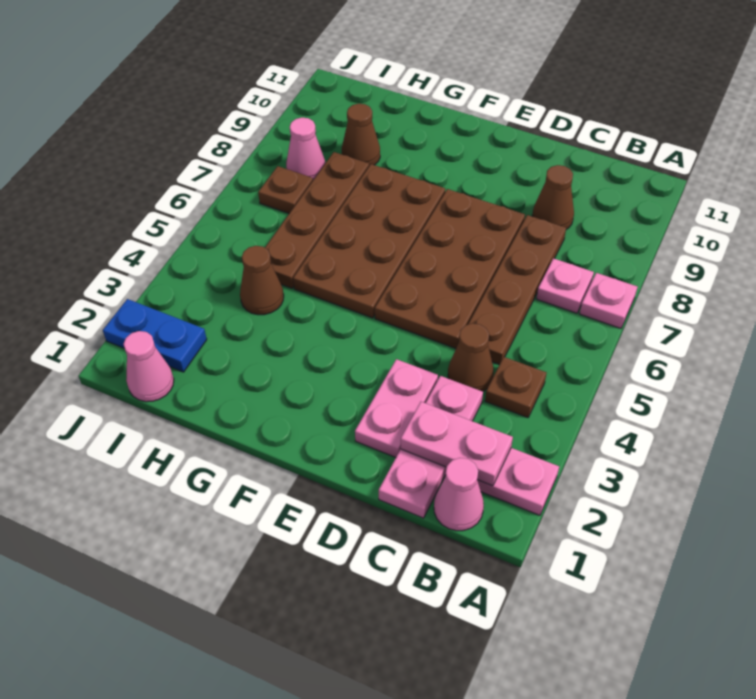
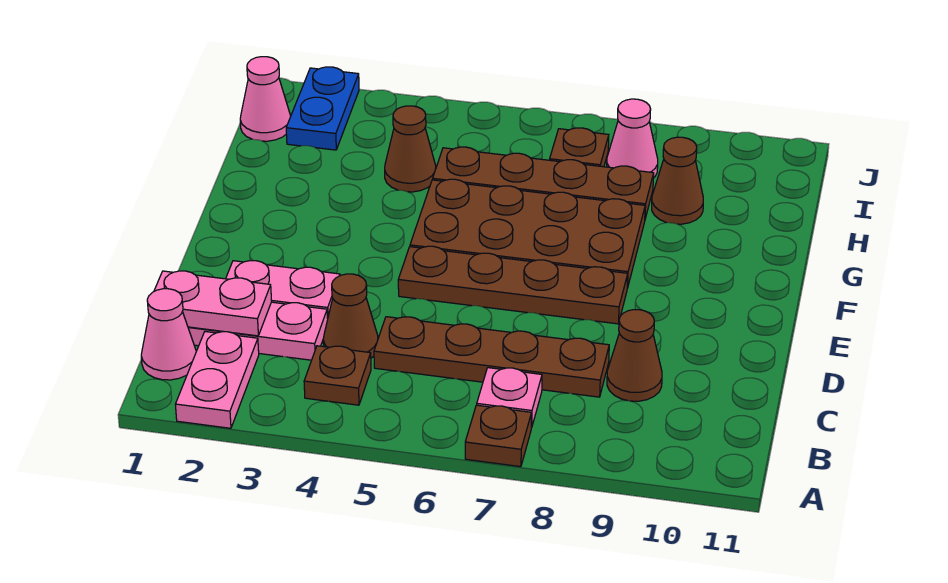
pink 1x1 plate [580,273,637,328] -> brown 1x1 plate [465,405,532,467]
pink 1x2 plate [400,402,513,486] -> pink 1x2 plate turned to [154,271,272,336]
brown 2x4 plate [375,189,525,348] -> brown 1x4 plate [398,246,628,324]

